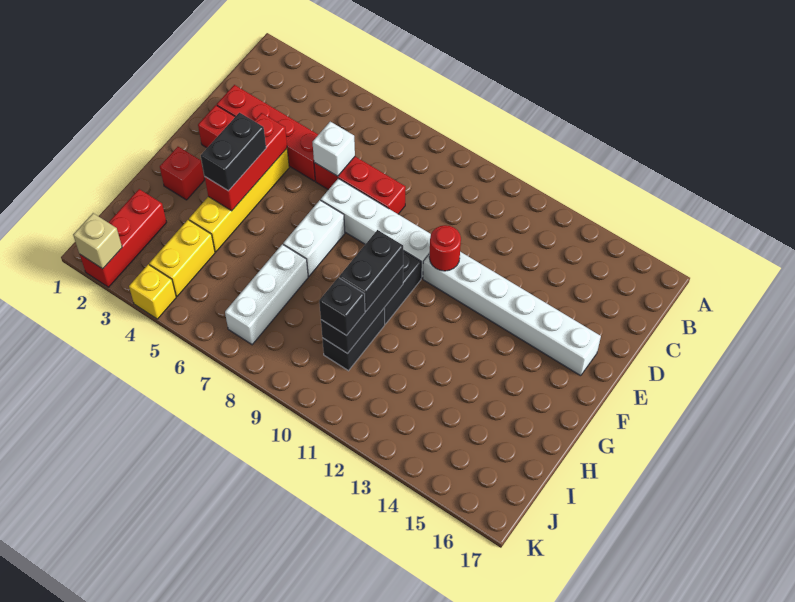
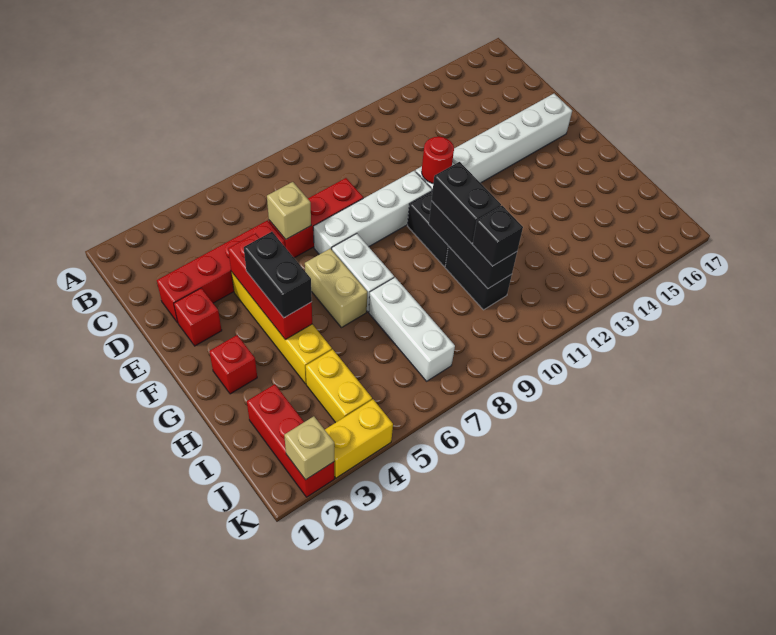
white 1x1 brick [313,122,355,176] -> tan 1x1 brick [267,182,311,239]
none -> tan 1x2 brick [305,248,367,328]
yellow 1x1 brick [129,264,176,319] -> yellow 1x2 brick [325,399,393,478]

